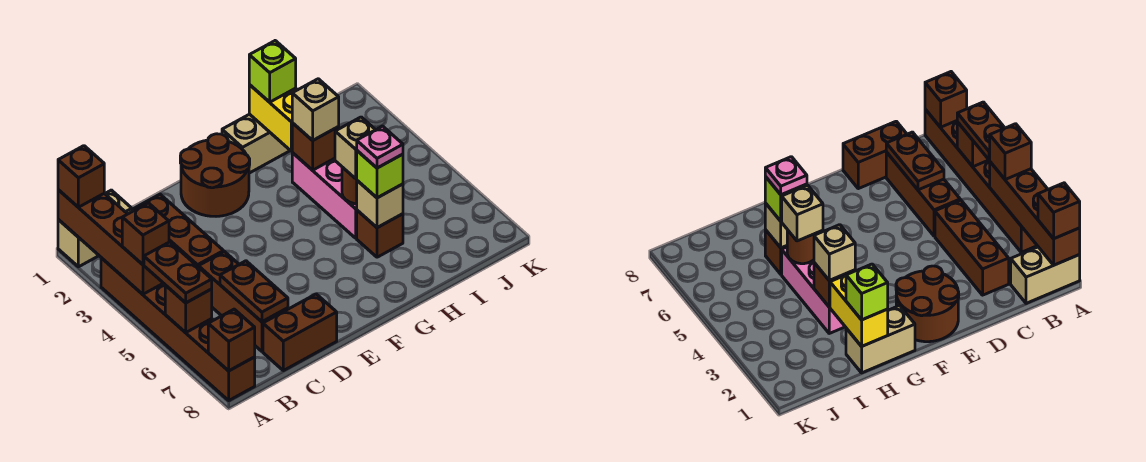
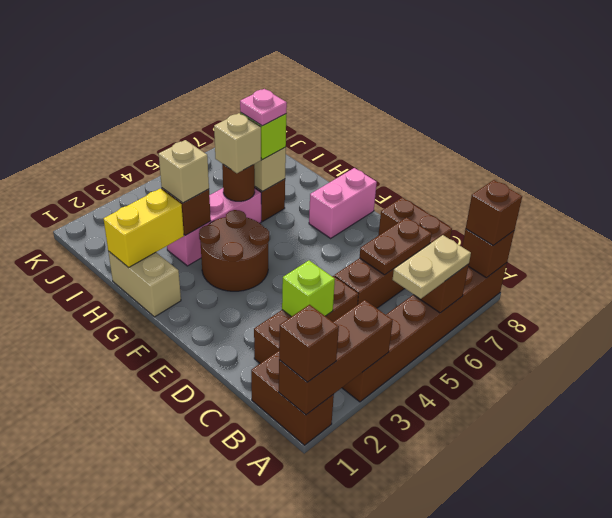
tan 1x2 brick [58,190,132,267] -> brown 1x2 brick [251,351,334,445]
brown 1x4 brick [58,190,163,294] -> brown 1x3 brick [279,300,393,415]
brown 1x1 brick [122,203,169,265] -> brown 1x1 brick moved to [466,180,522,246]
brown 1x2 plate [144,242,212,303] -> tan 1x2 plate [393,235,471,299]
brown 2x2 round brick [180,134,250,216] -> brown 2x2 round brick moved to [199,210,269,291]
none -> pink 1x2 brick [309,168,377,238]
lime 1x1 brick [249,41,296,102] -> lime 1x1 brick moved to [282,261,335,317]

